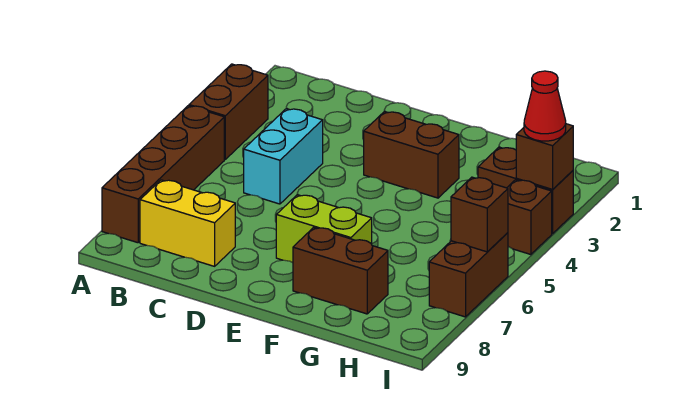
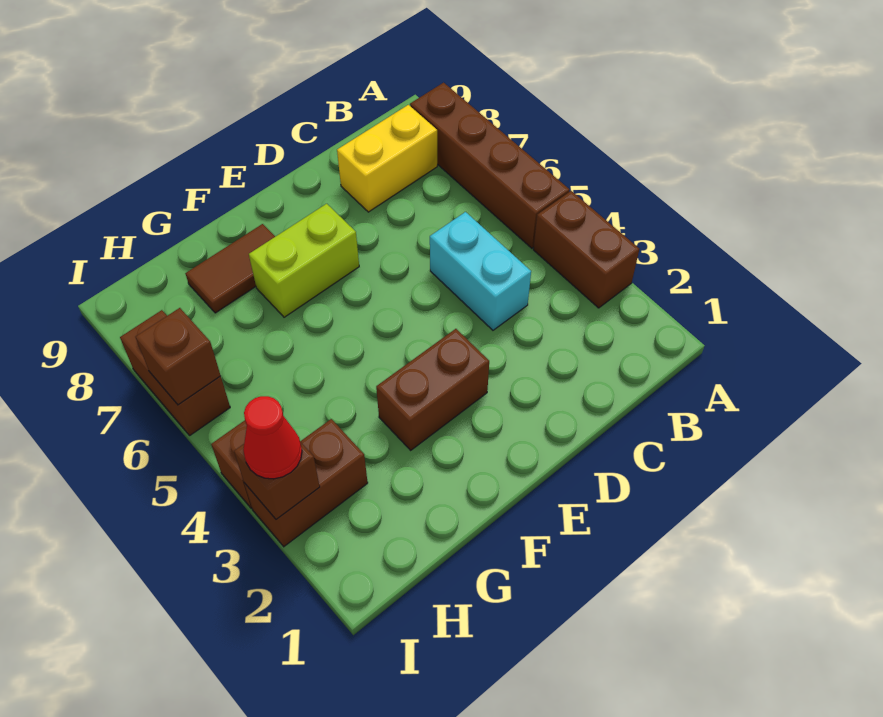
brown 1x2 brick [293,227,388,314] -> brown 1x2 tile [185,224,275,313]

